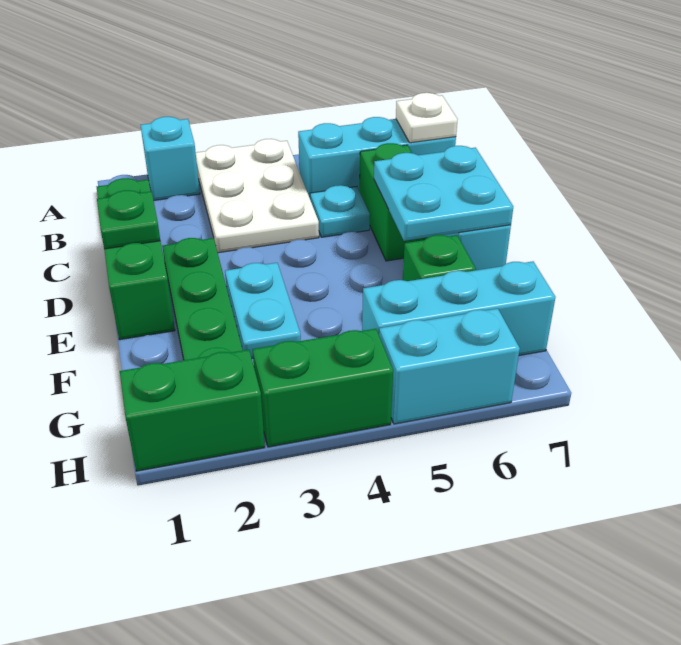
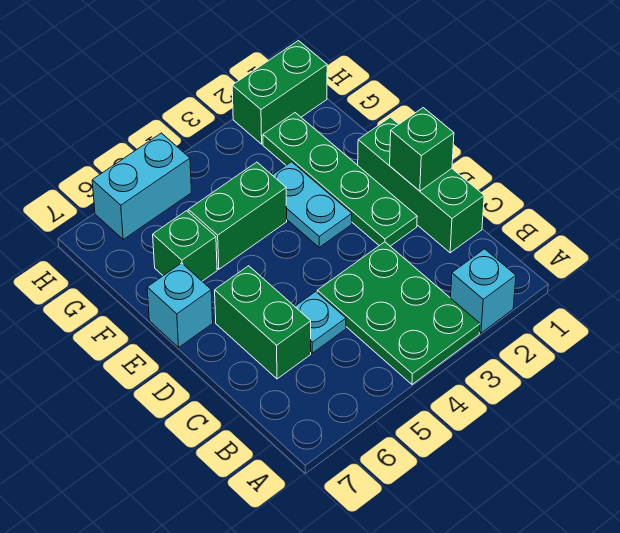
white 2x3 plate [196,139,319,253] -> green 2x3 plate [317,242,480,384]
cyan 1x3 brick [298,117,456,198] -> none
white 1x1 plate [396,93,458,143] -> none
green 1x1 plate [97,190,160,249] -> green 1x1 brick [390,108,454,191]
cyan 2x2 plate [374,146,513,241] -> none
cyan 1x3 brick [362,261,555,355] -> none
green 1x2 brick [252,329,393,447] -> green 1x2 brick moved to [188,162,287,269]

